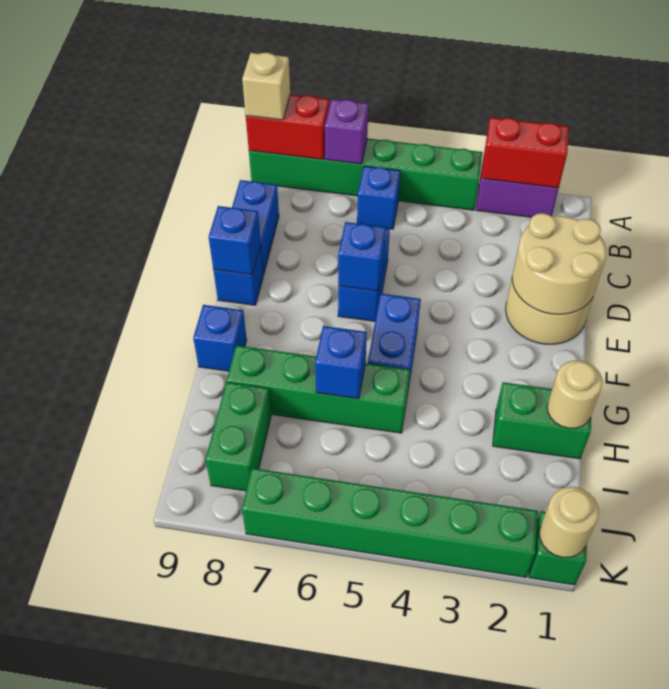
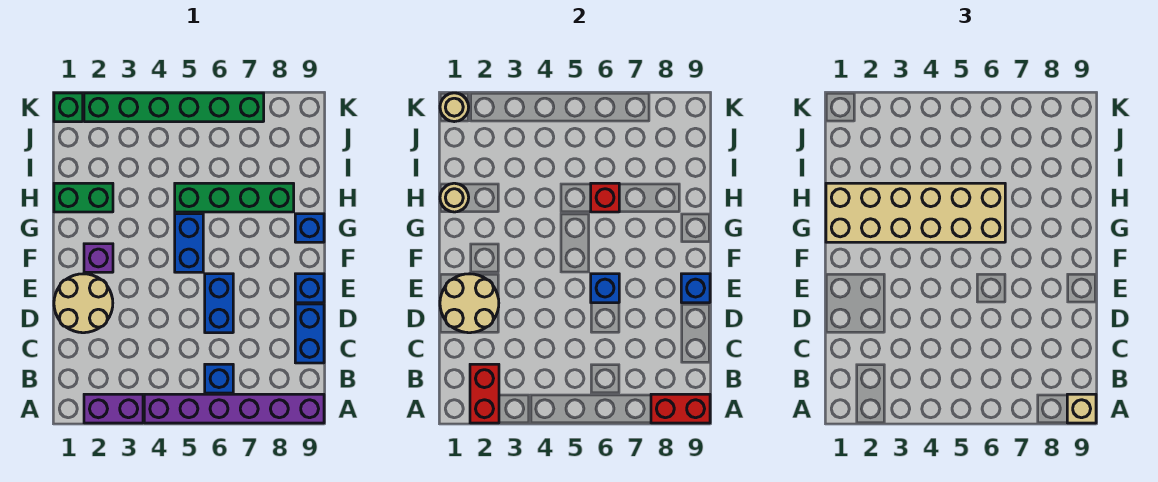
red 1x2 brick [481,117,569,188] -> red 1x2 brick turned to [470,364,499,423]
green 1x6 brick [249,138,482,210] -> purple 1x6 brick [144,394,324,423]
purple 1x1 brick [325,99,369,164] -> purple 1x1 brick moved to [84,244,113,272]
none -> tan 2x6 brick [826,183,1005,242]
blue 1x1 brick [315,326,367,399] -> red 1x1 brick [591,183,619,212]
green 1x2 brick [206,382,271,491] -> none

